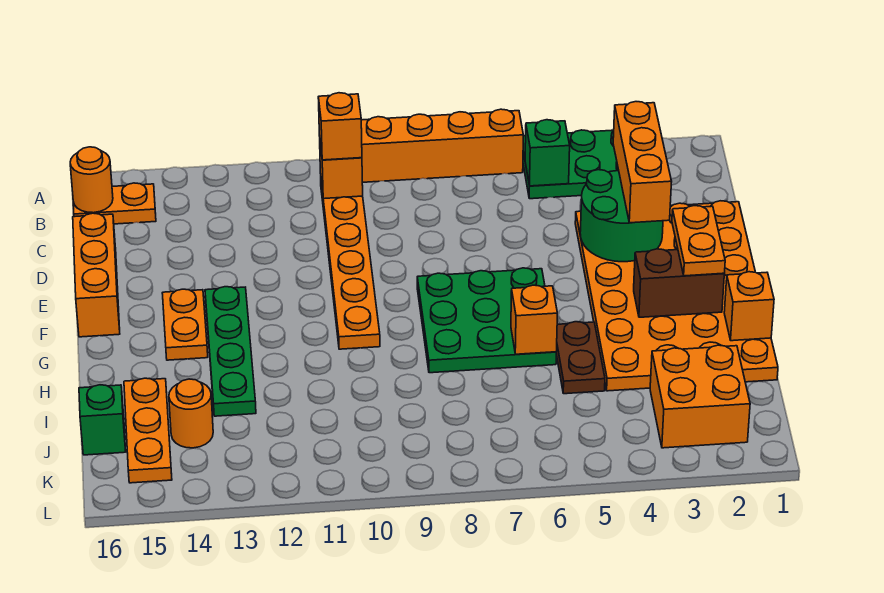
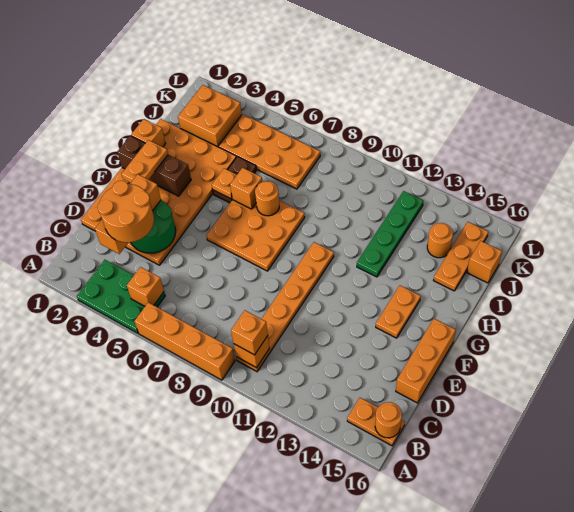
green 1x1 brick [525,120,570,186] -> orange 1x1 brick [127,267,164,306]
none -> orange 2x2 round brick [98,181,154,242]
green 3x3 plate [417,268,556,373] -> orange 3x3 plate [207,200,305,271]
green 1x4 plate [205,287,256,416] -> green 1x4 plate moved to [357,191,423,277]
brown 1x2 brick [634,249,724,317] -> brown 1x3 brick [117,136,191,196]
none -> orange 1x1 plate [212,168,237,199]
none -> orange 1x1 round brick [255,181,279,216]
none -> orange 2x4 plate [218,114,320,189]
green 1x1 brick [79,385,126,455] -> orange 1x1 brick [467,241,502,283]

